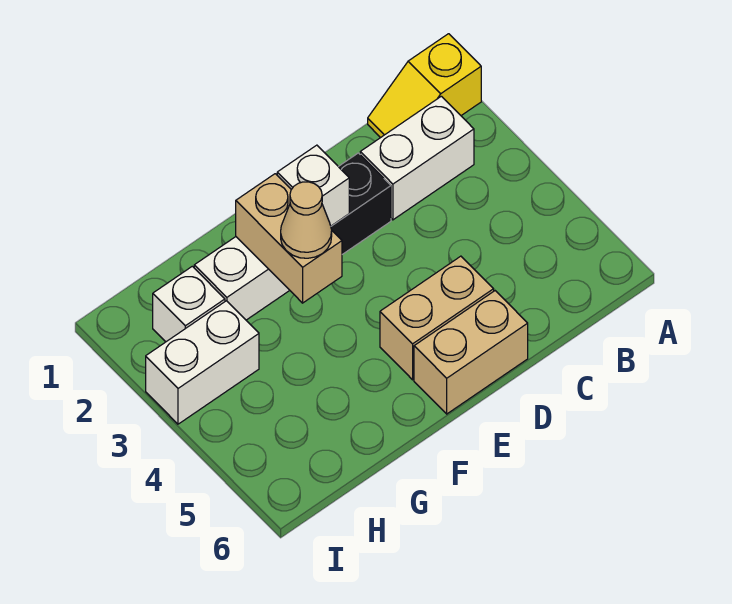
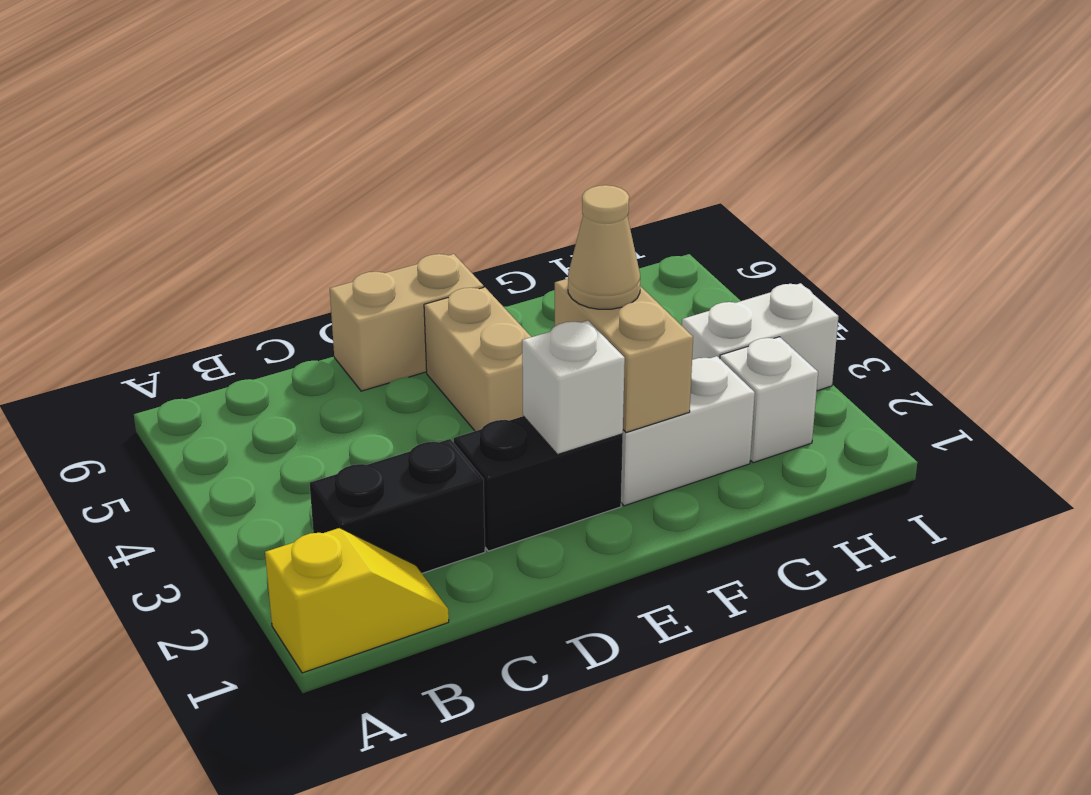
white 1x2 brick [360,96,474,220] -> black 1x2 brick [310,439,485,573]
tan 1x2 brick [380,256,494,380] -> tan 1x2 brick turned to [424,287,531,431]

